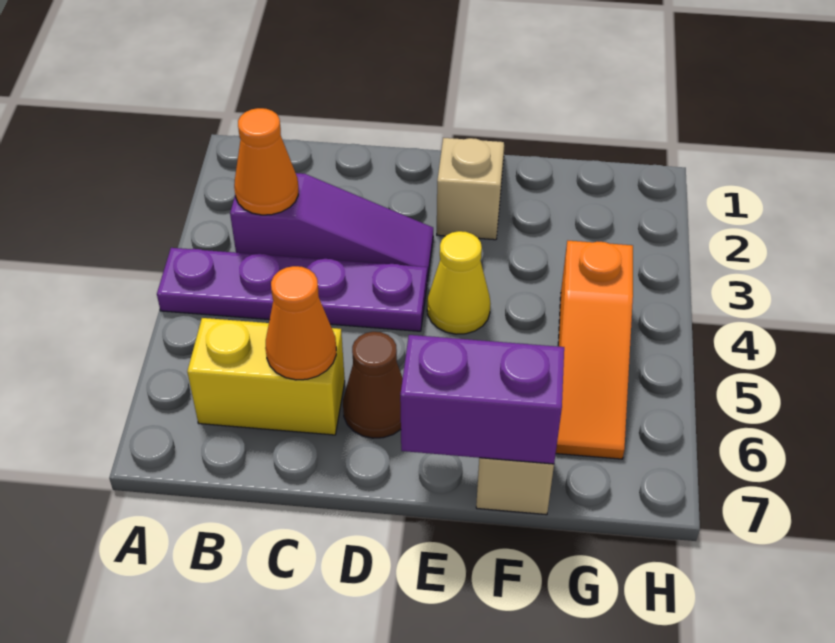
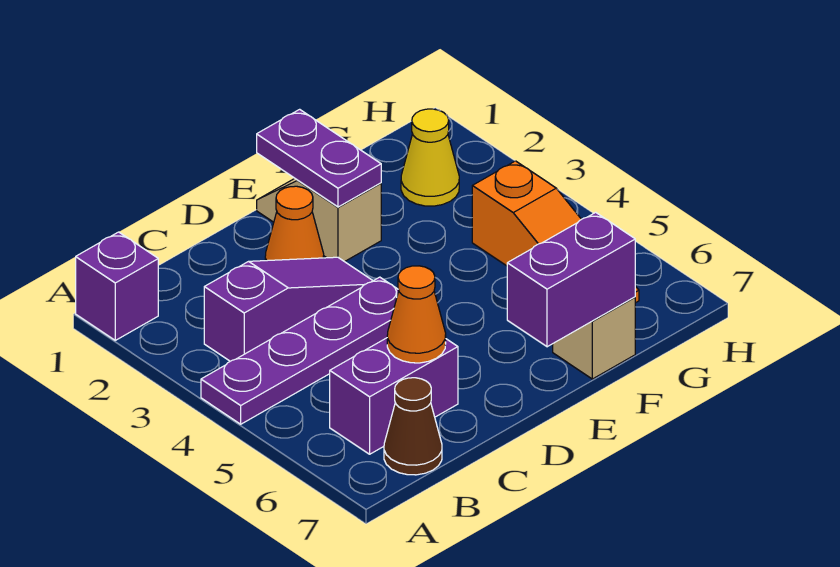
none -> purple 1x1 brick [76,232,158,340]
orange 1x1 cone [234,108,298,215] -> orange 1x1 cone moved to [265,186,324,261]
yellow 1x2 brick [187,318,345,435] -> purple 1x2 brick [330,338,458,454]
brown 1x1 cone [343,332,403,438] -> brown 1x1 cone moved to [384,378,442,475]
none -> purple 1x2 plate [257,109,381,207]
yellow 1x1 cone [427,231,491,334] -> yellow 1x1 cone moved to [401,109,459,206]

